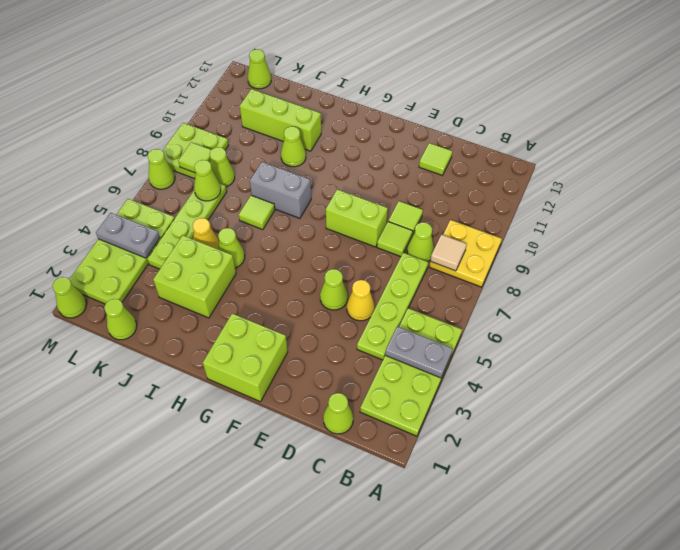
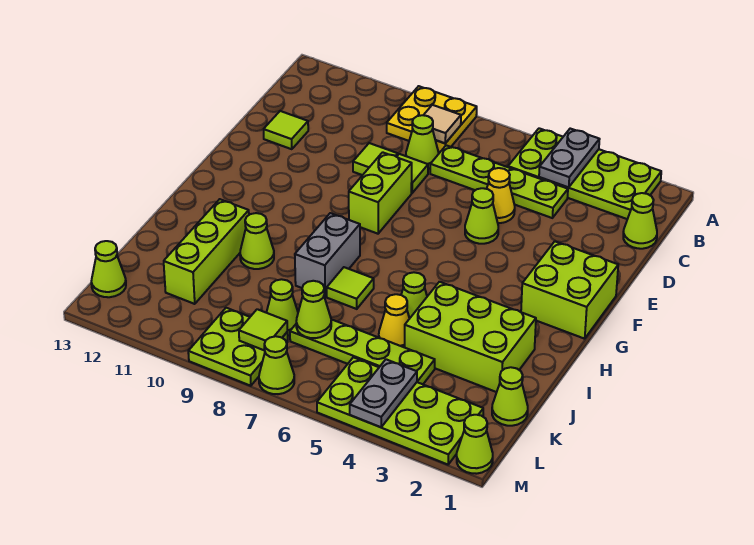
lime 2x2 brick [153,235,236,318] -> lime 2x3 brick [405,282,536,392]

